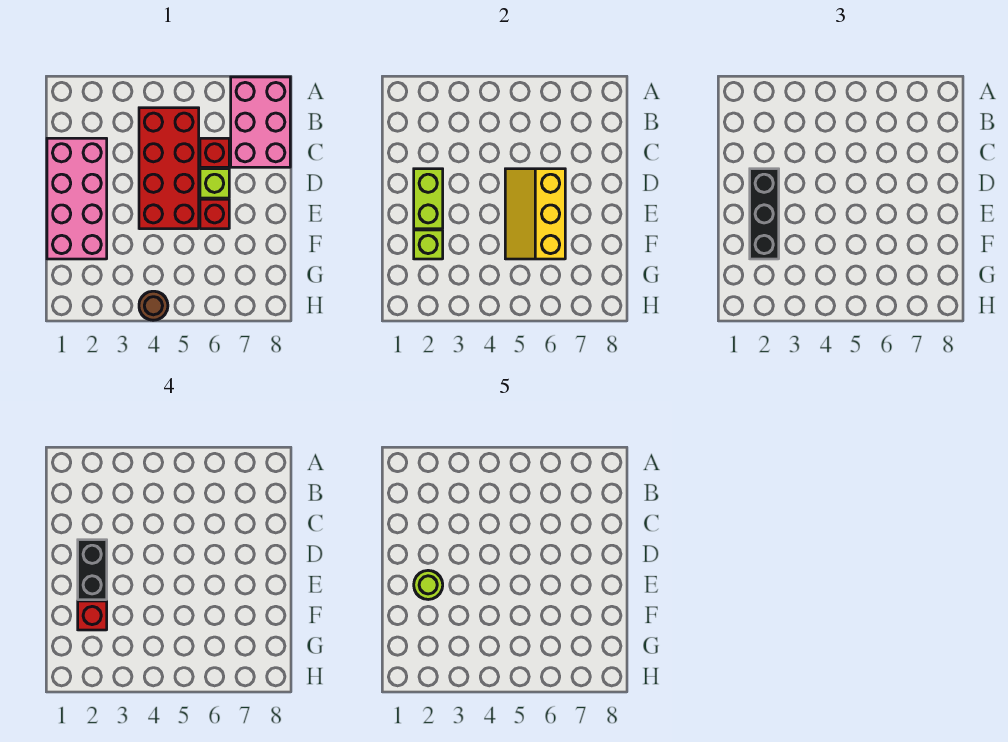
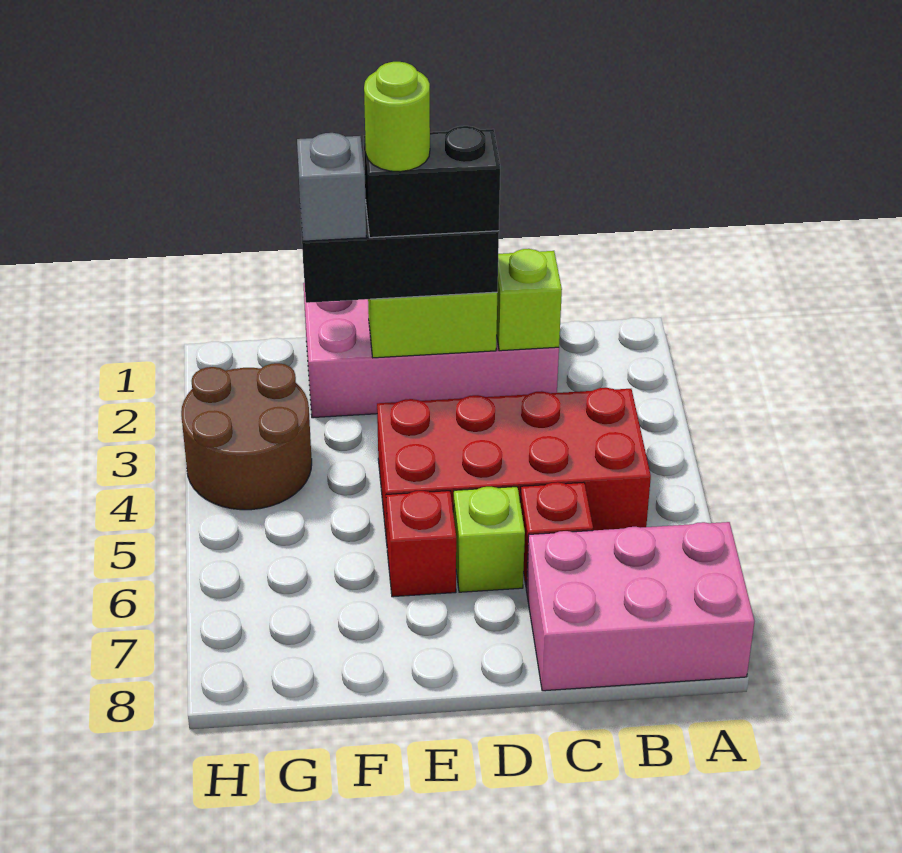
yellow 2x3 slope [505,169,565,259] -> none
lime 1x1 brick [414,230,443,259] -> lime 1x1 brick moved to [497,249,562,351]
red 1x1 brick [78,601,107,630] -> grey 1x1 brick [297,133,366,241]
brown 1x1 round brick [139,291,168,320] -> brown 2x2 round brick [181,363,312,510]

